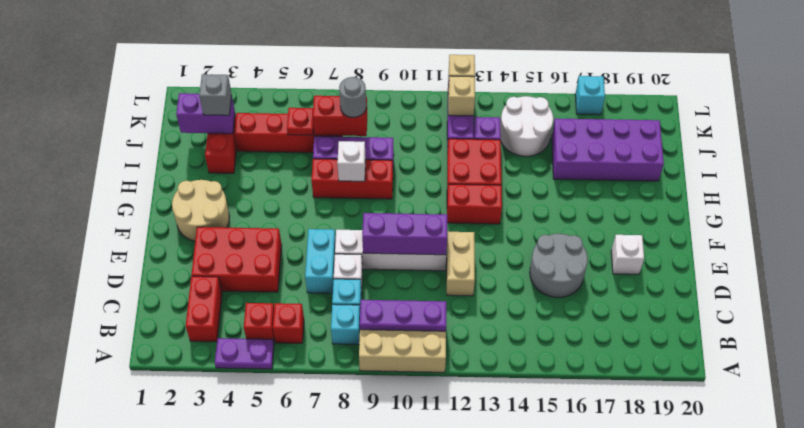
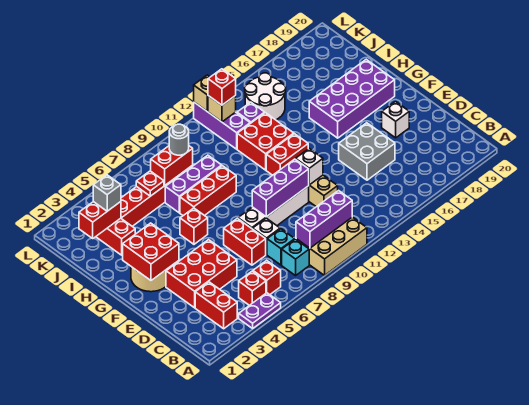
purple 1x3 plate [360,300,446,331] -> purple 1x3 brick [296,191,352,248]
cyan 1x2 brick [305,229,336,293] -> red 1x2 brick [224,218,266,265]
grey 2x2 round brick [530,234,588,297] -> grey 2x2 brick [339,123,395,180]
none -> red 2x2 brick [123,223,179,280]
none -> red 1x1 brick [180,208,208,244]
white 1x1 brick [337,141,366,181] -> white 1x1 brick moved to [296,149,323,185]
purple 2x4 brick [552,118,664,181] -> purple 2x4 brick moved to [309,60,395,138]
purple 1x2 brick [176,93,235,134] -> red 1x2 brick [79,202,121,238]
none -> red 1x1 brick [208,69,236,105]
cyan 1x1 brick [575,76,605,115] -> none

